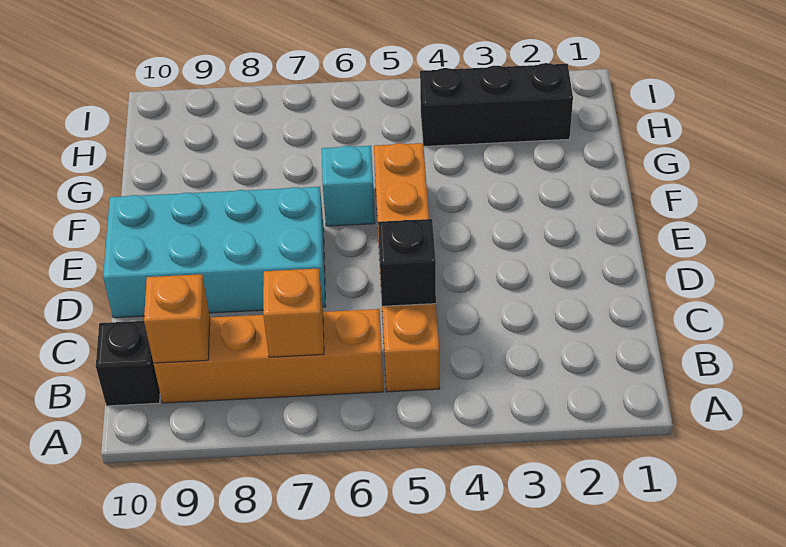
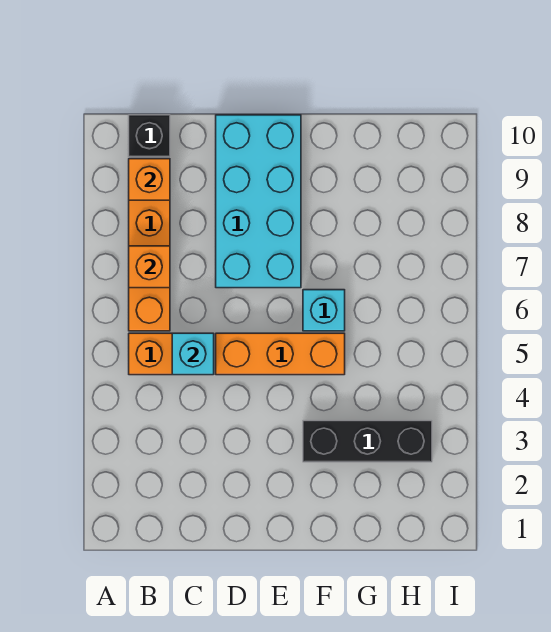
black 1x1 brick [378,219,436,306] -> cyan 1x1 brick [172,333,214,375]
black 1x3 brick [420,63,573,146] -> black 1x3 brick turned to [303,421,432,462]

